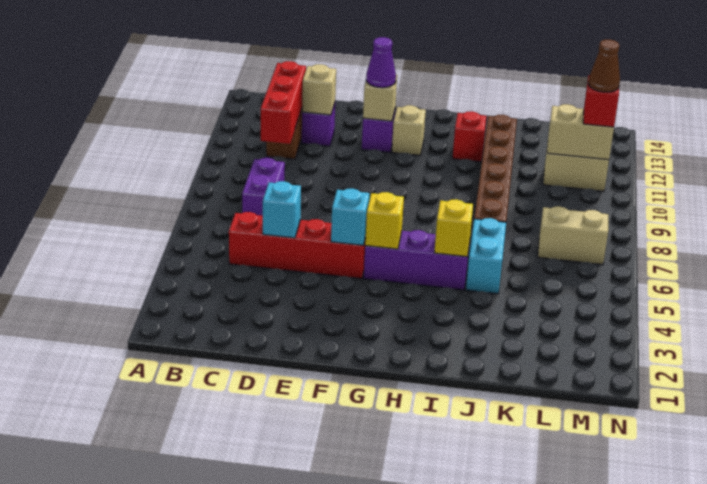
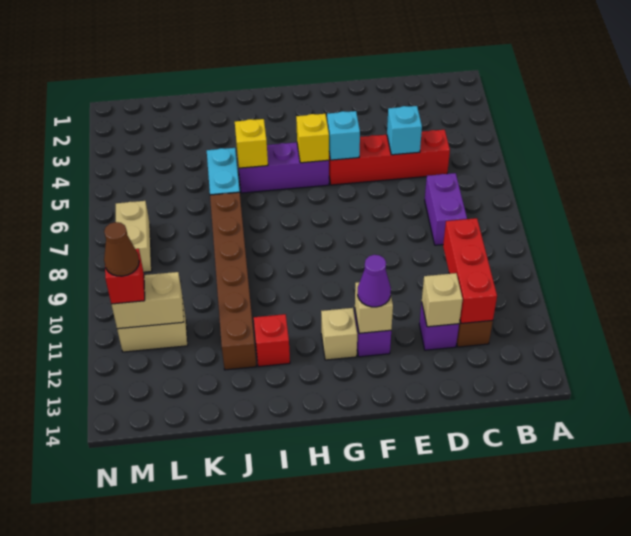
tan 1x2 brick [538,206,608,265] -> tan 1x2 brick turned to [116,201,152,272]

